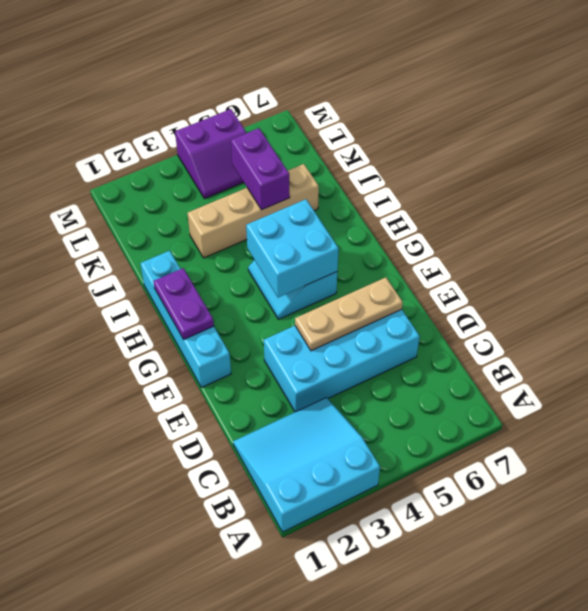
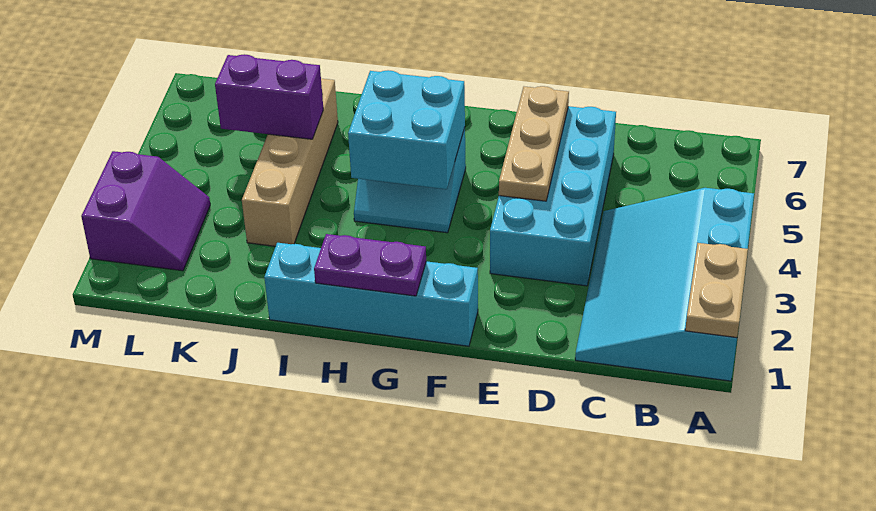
cyan 3x3 slope [233,398,380,532] -> cyan 3x4 slope [575,188,754,381]
none -> tan 1x2 plate [685,243,748,338]
purple 2x2 slope [175,109,246,199] -> purple 2x2 slope moved to [81,151,210,271]

